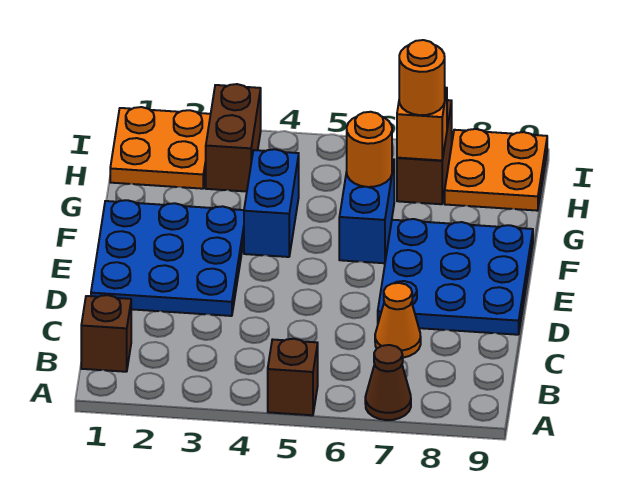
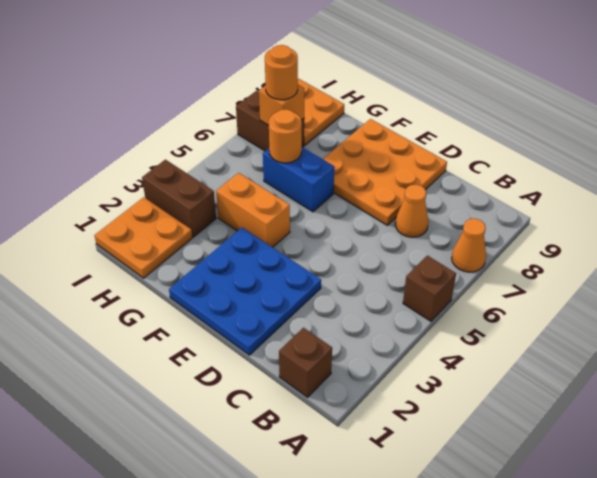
brown 1x1 cone [365,345,411,420] -> orange 1x1 cone [452,219,486,272]
blue 3x3 plate [378,219,533,335] -> orange 3x3 plate [323,119,447,225]
blue 1x2 brick [244,149,299,257] -> orange 1x2 brick [216,173,290,247]

